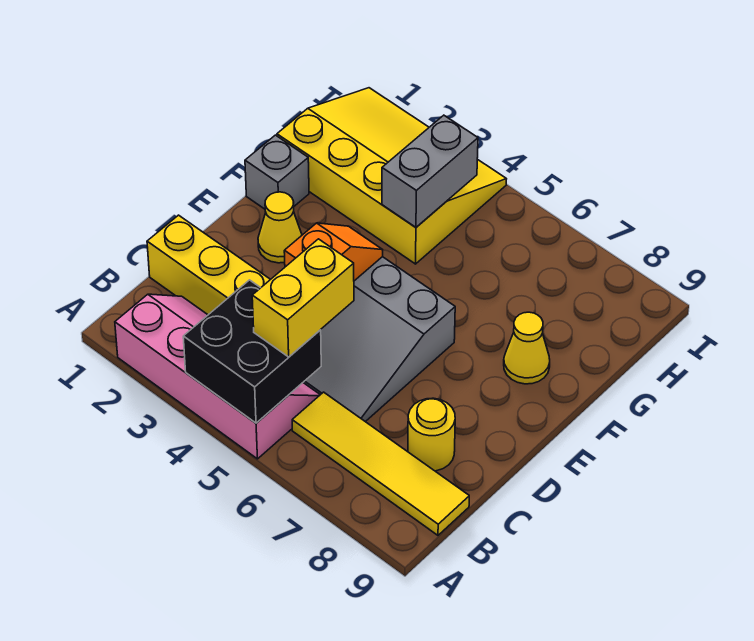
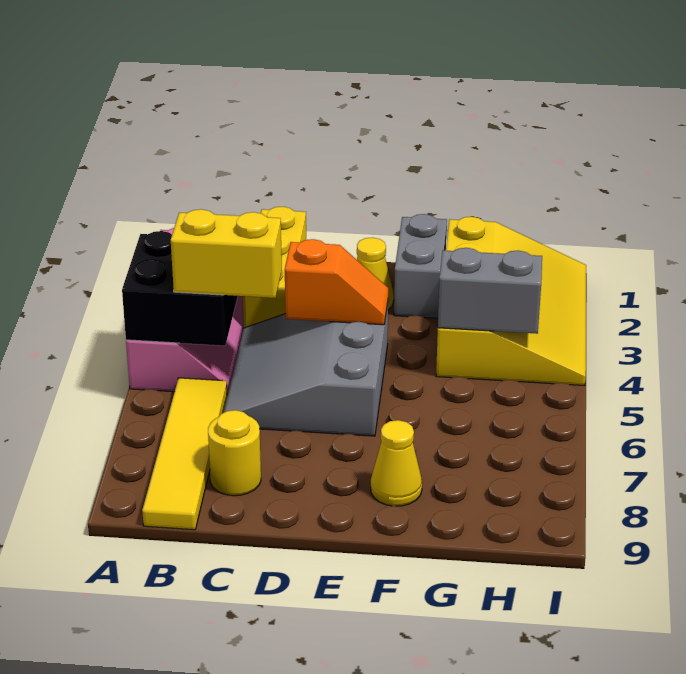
grey 1x1 brick [245,135,309,209] -> grey 1x2 brick [394,214,447,318]

